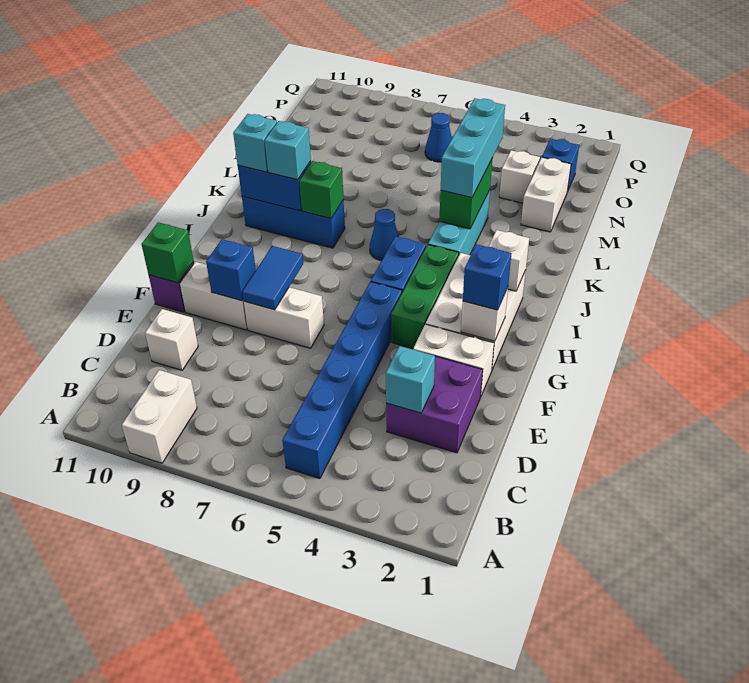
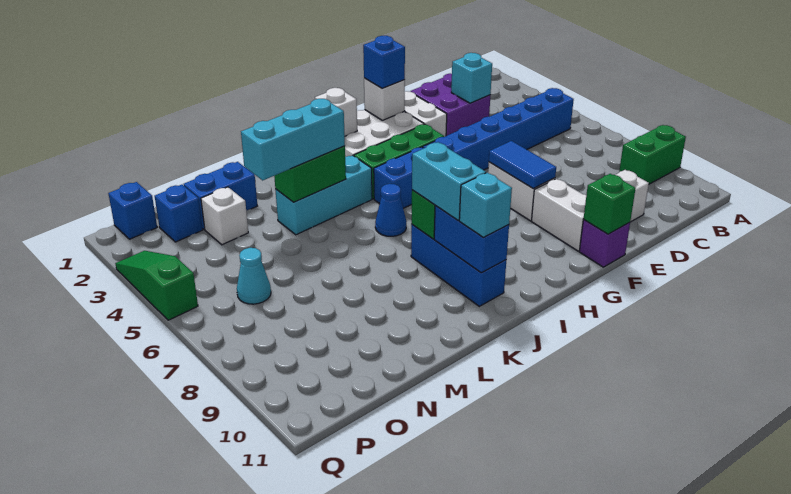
white 1x2 brick [122,370,197,463] -> green 1x2 brick [619,125,686,184]
blue 1x2 tile [242,246,303,310] -> blue 1x2 tile turned to [489,141,556,189]
blue 1x1 brick [206,239,256,301] -> blue 1x1 brick moved to [108,182,157,239]
cyan 1x1 brick [265,121,311,180] -> cyan 1x2 brick [412,142,486,220]
white 1x2 brick [521,157,571,232] -> blue 1x2 brick [184,162,257,229]
blue 1x1 cone [425,113,452,162] -> cyan 1x1 cone [237,248,271,304]
none -> green 1x3 slope [115,251,198,320]

